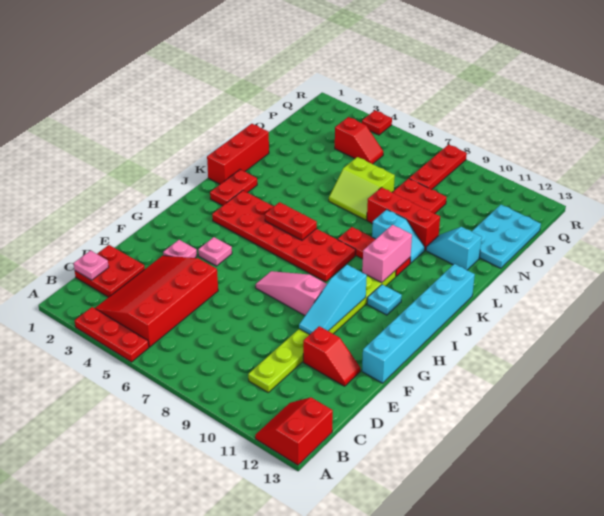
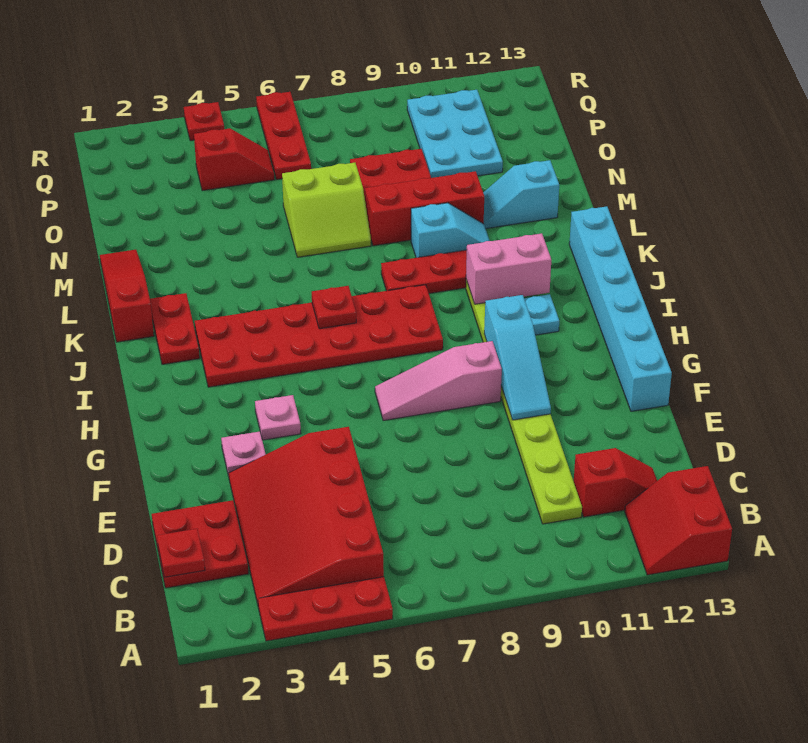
pink 1x1 plate [74,250,109,280] -> red 1x1 plate [157,529,205,577]
red 1x2 slope [303,326,360,386] -> red 1x2 slope moved to [574,448,657,517]
red 1x2 plate [265,202,317,240] -> red 1x1 plate [312,286,356,329]
pink 1x2 brick [362,225,412,283] -> pink 1x2 brick turned to [466,233,551,304]
red 1x3 brick [207,124,269,184] -> red 1x3 slope [100,250,154,342]
cyan 2x3 plate [472,205,541,268] -> cyan 2x3 plate moved to [407,90,503,178]
red 1x3 plate [409,144,467,189] -> red 1x3 plate moved to [256,92,311,179]

